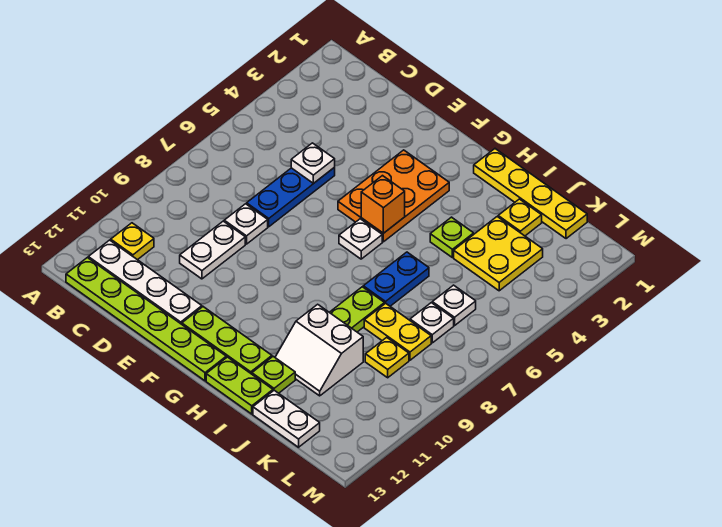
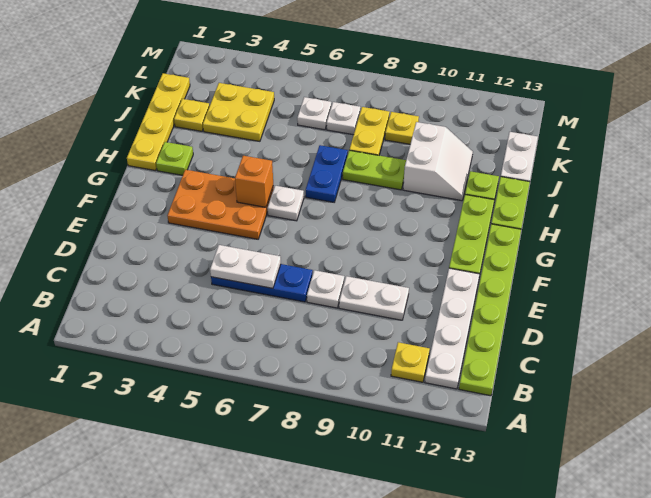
white 1x1 plate [291,143,335,184] -> white 1x2 plate [210,245,281,288]
lime 1x1 plate [430,217,474,258] -> lime 1x1 plate moved to [156,142,193,175]
blue 1x2 plate [363,252,429,306] -> blue 1x2 plate turned to [306,145,348,202]

